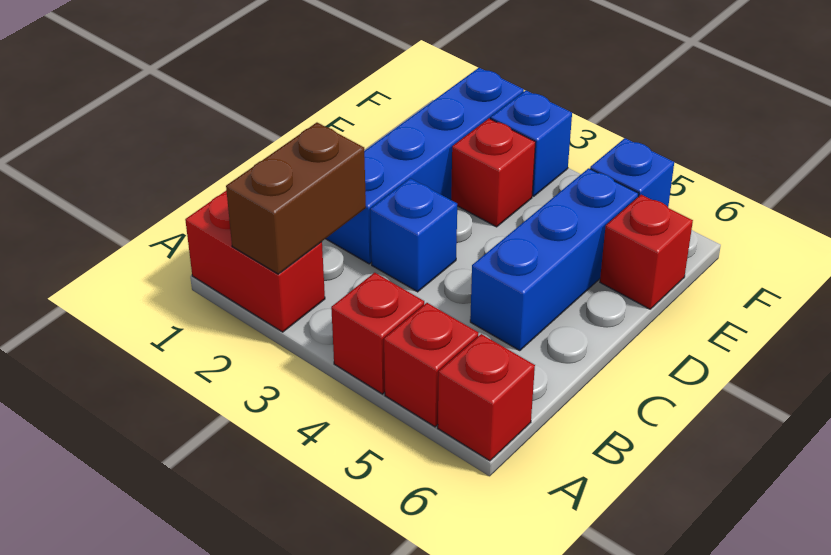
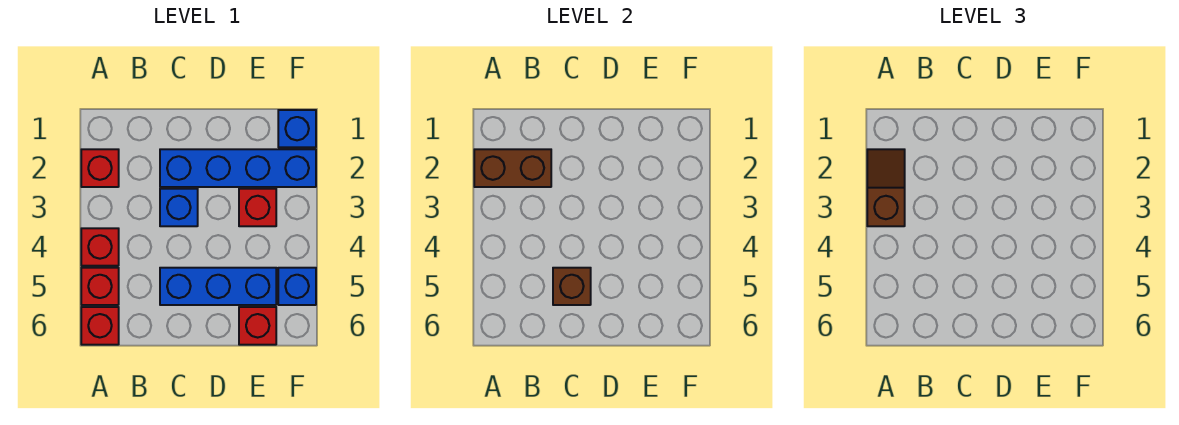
red 1x2 brick [185,191,325,332] -> red 1x1 brick [81,149,119,187]
none -> brown 1x2 slope [867,149,905,226]
none -> brown 1x1 brick [553,268,591,305]
blue 1x1 brick [491,90,572,196] -> blue 1x1 brick moved to [278,110,316,147]

